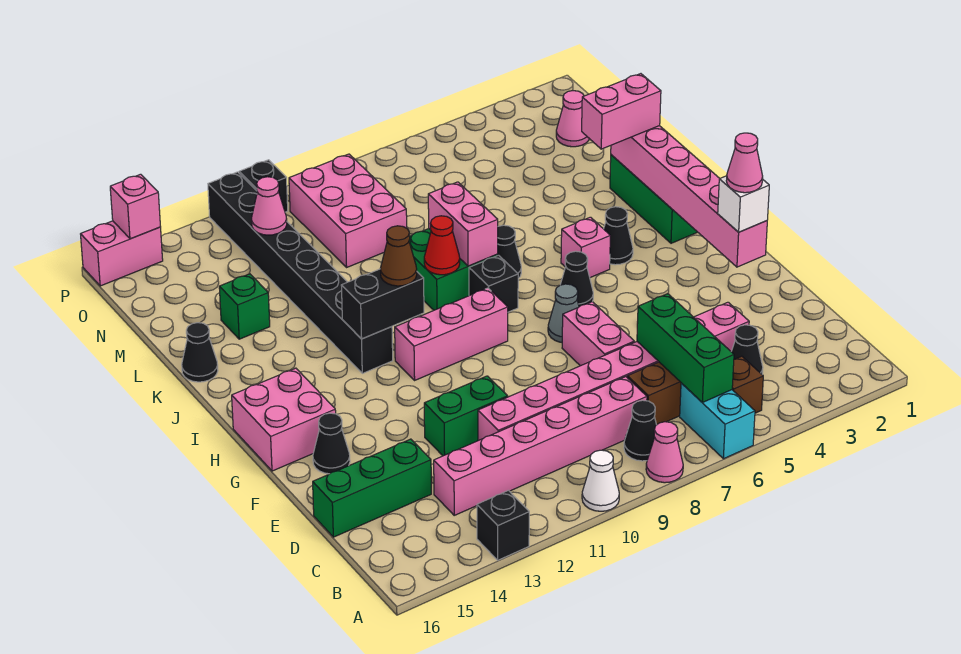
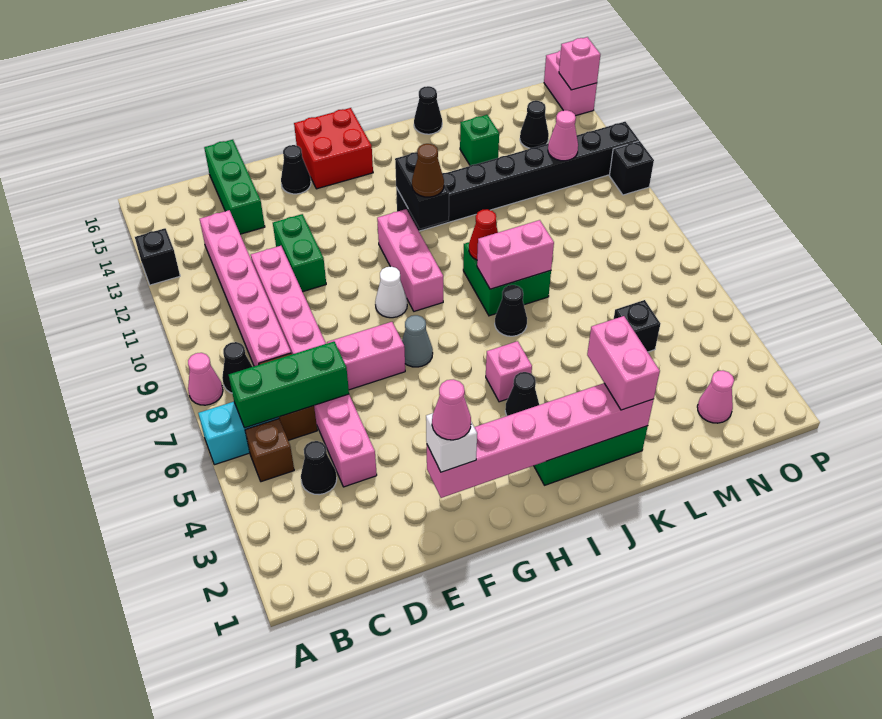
white 1x1 cone [582,450,619,511] -> white 1x1 cone moved to [375,267,407,318]
pink 2x2 brick [232,368,336,471] -> red 2x2 brick [294,108,373,189]
black 1x1 cone [560,251,593,307] -> black 1x1 cone moved to [520,101,549,148]
black 1x1 brick [469,255,518,312] -> black 1x1 brick moved to [614,300,660,352]
pink 2x3 brick [289,154,407,267] -> none

